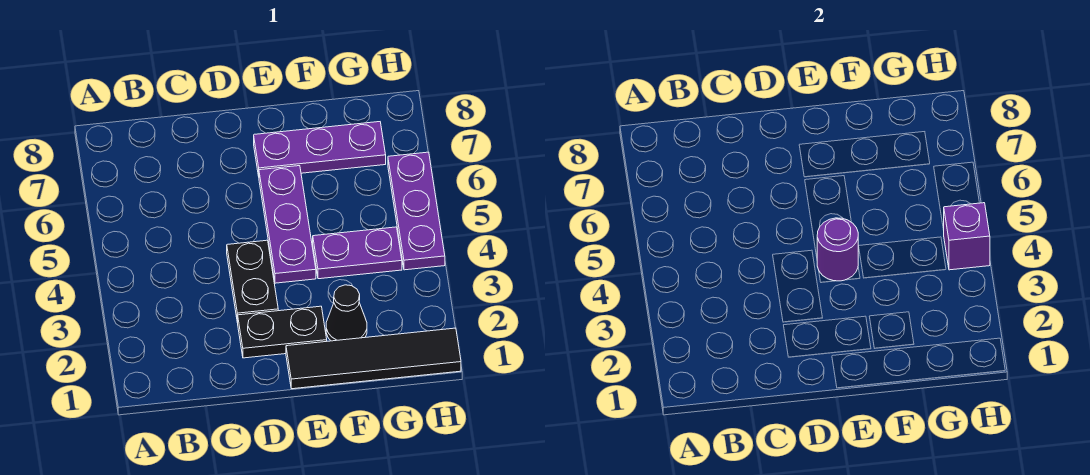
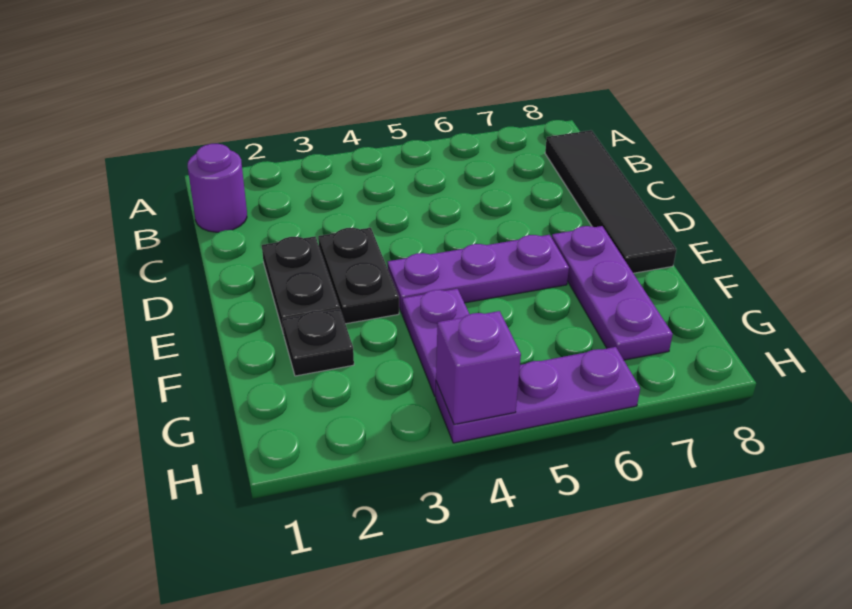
black 1x2 plate [227,240,278,323] -> black 1x2 plate turned to [318,228,399,324]
black 1x4 tile [286,328,461,389] -> black 1x4 tile moved to [545,130,676,273]
purple 1x1 round brick [817,218,858,281] -> purple 1x1 round brick moved to [188,144,247,232]
black 1x1 cone [326,285,367,341] -> black 1x1 plate [282,309,354,376]

